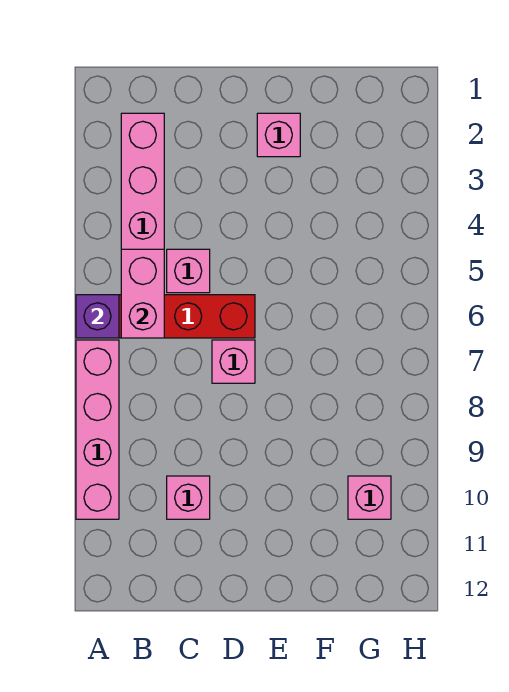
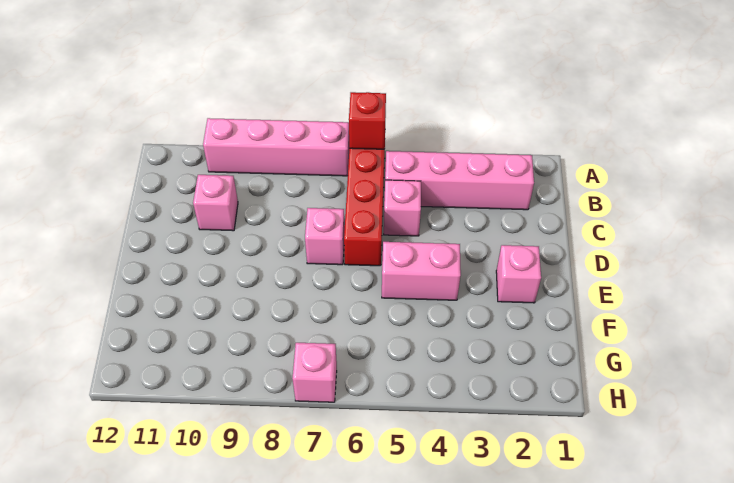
purple 1x1 brick [76,295,119,338] -> red 1x1 brick [349,92,386,149]
pink 1x2 brick [121,249,164,338] -> pink 1x2 brick moved to [382,242,461,300]
pink 1x1 brick [348,476,391,519] -> pink 1x1 brick moved to [292,343,337,402]

